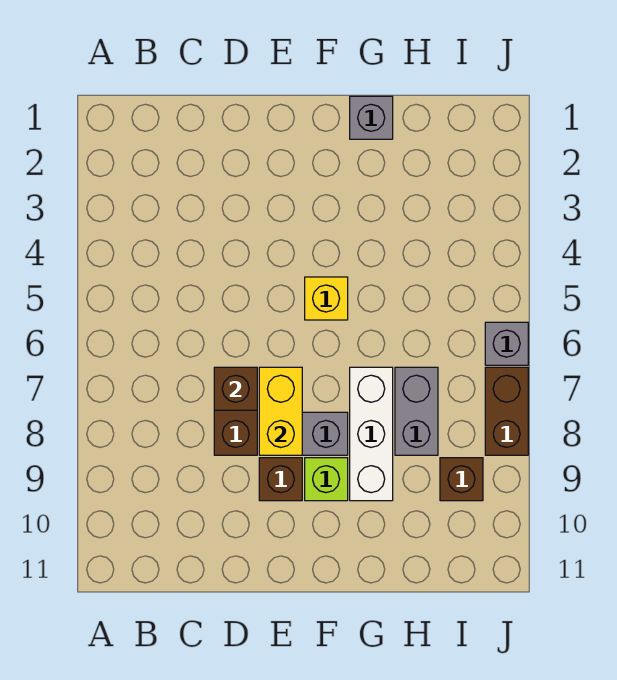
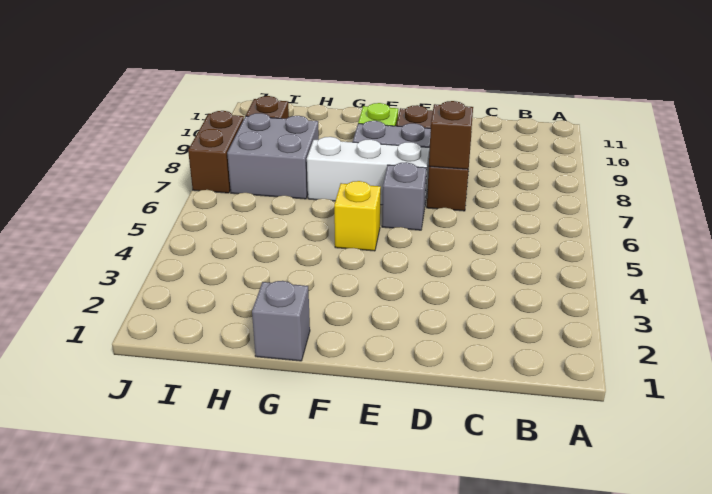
yellow 1x2 brick [259,367,302,455] -> none
white 1x3 brick [350,367,393,501] -> white 1x3 brick turned to [307,137,430,205]
grey 1x2 brick [395,367,438,455] -> grey 2x2 brick [227,113,319,199]
grey 1x1 brick [485,322,528,365] -> grey 1x1 brick moved to [382,162,427,230]

